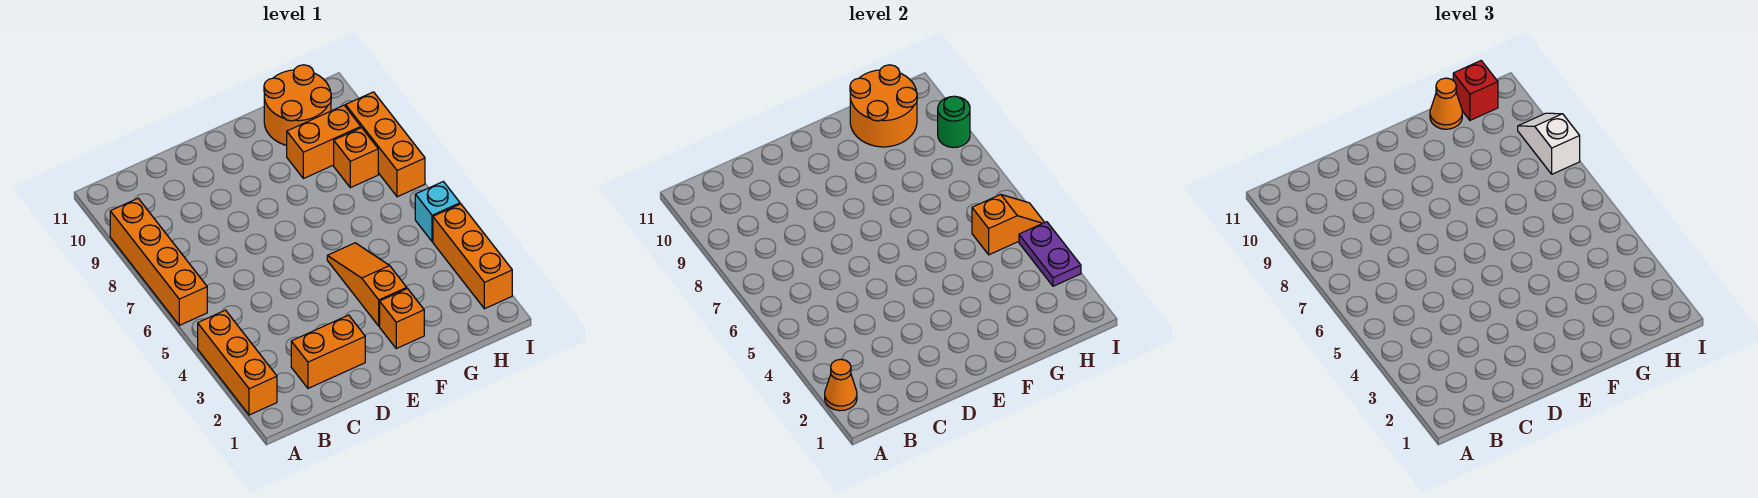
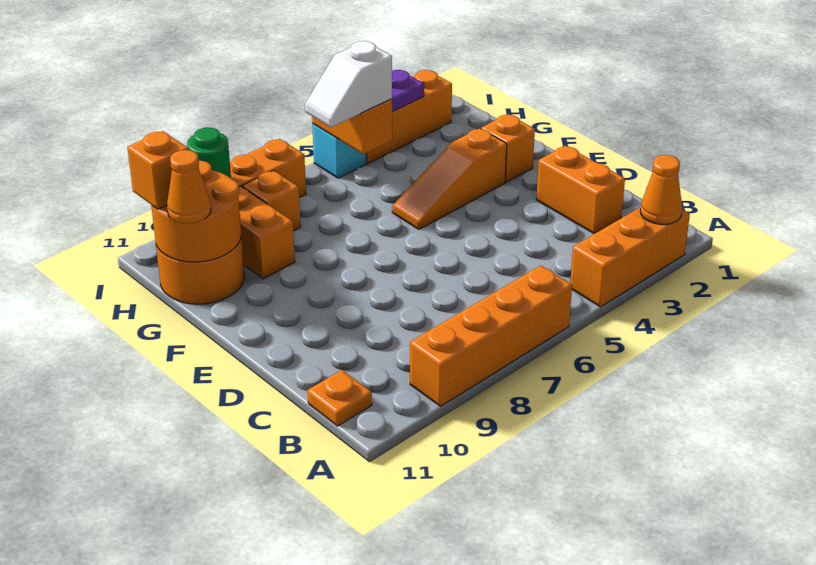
none -> orange 1x1 plate [308,370,372,426]
red 1x1 brick [1453,61,1498,120] -> orange 1x1 brick [127,131,188,209]
white 1x2 slope [1518,113,1580,174] -> white 1x2 slope moved to [305,41,392,127]

